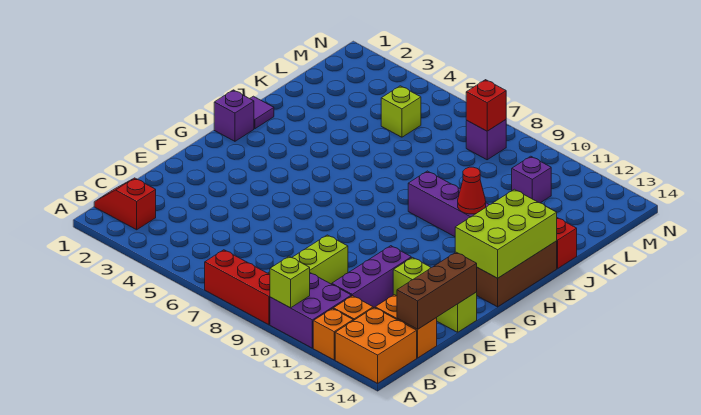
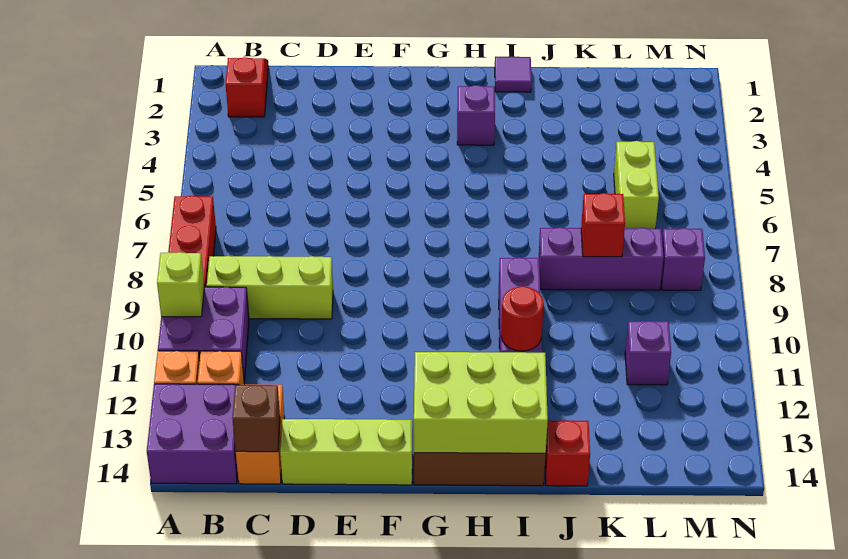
orange 2x2 brick [335,308,417,383] -> purple 2x2 brick [147,384,238,484]
purple 1x3 brick [332,246,411,308] -> purple 1x3 brick moved to [539,227,664,290]
brown 1x3 brick [397,252,477,329] -> brown 1x1 brick [232,385,280,452]
lime 1x3 brick [393,258,477,332] -> lime 1x3 brick turned to [280,419,412,485]
purple 1x1 brick [214,90,254,141] -> purple 1x1 brick moved to [457,85,495,145]
red 1x1 cone [458,167,486,214] -> red 1x1 round brick [501,286,544,351]
lime 1x1 brick [381,86,421,137] -> lime 1x2 brick [614,141,659,229]
red 1x1 brick [466,80,506,131] -> red 1x1 brick moved to [581,193,625,257]

